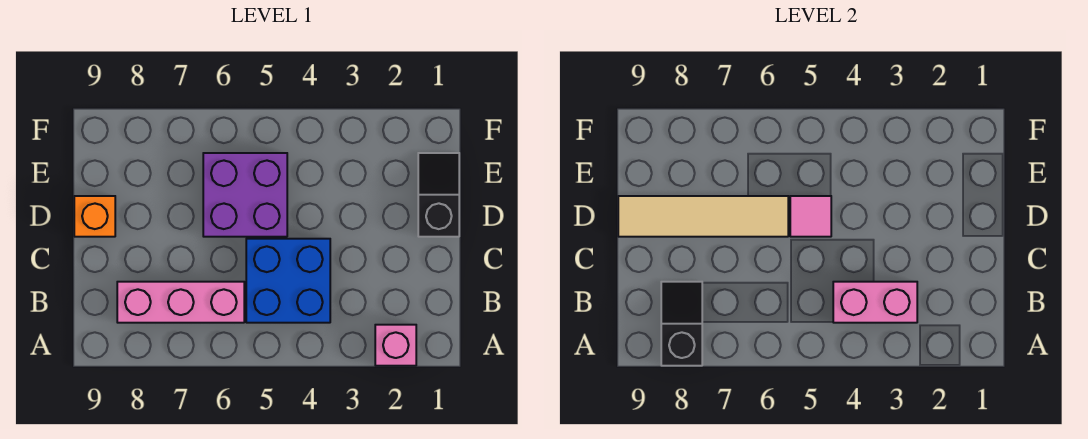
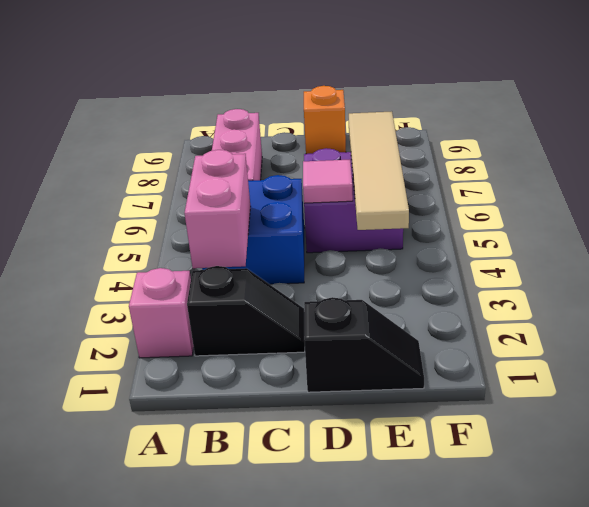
black 1x2 slope [661,282,702,366] -> black 1x2 slope moved to [187,266,305,356]
tan 1x4 tile [618,196,788,237] -> tan 1x4 tile moved to [349,111,409,230]

